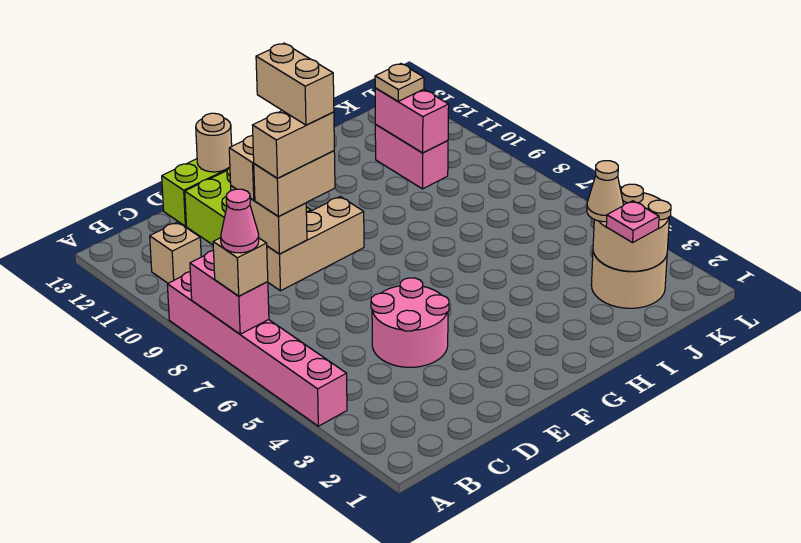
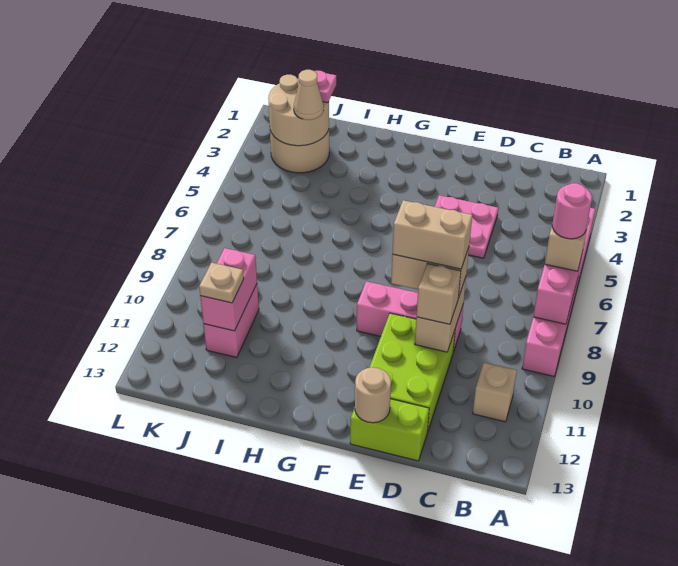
pink 1x1 cone [221,189,259,253] -> pink 1x1 round brick [552,183,592,239]
pink 2x2 round brick [371,278,449,367] -> pink 2x2 plate [435,195,498,258]
tan 1x3 brick [267,196,364,291] -> pink 1x3 brick [357,281,463,352]
tan 1x2 brick [256,43,334,125] -> none

